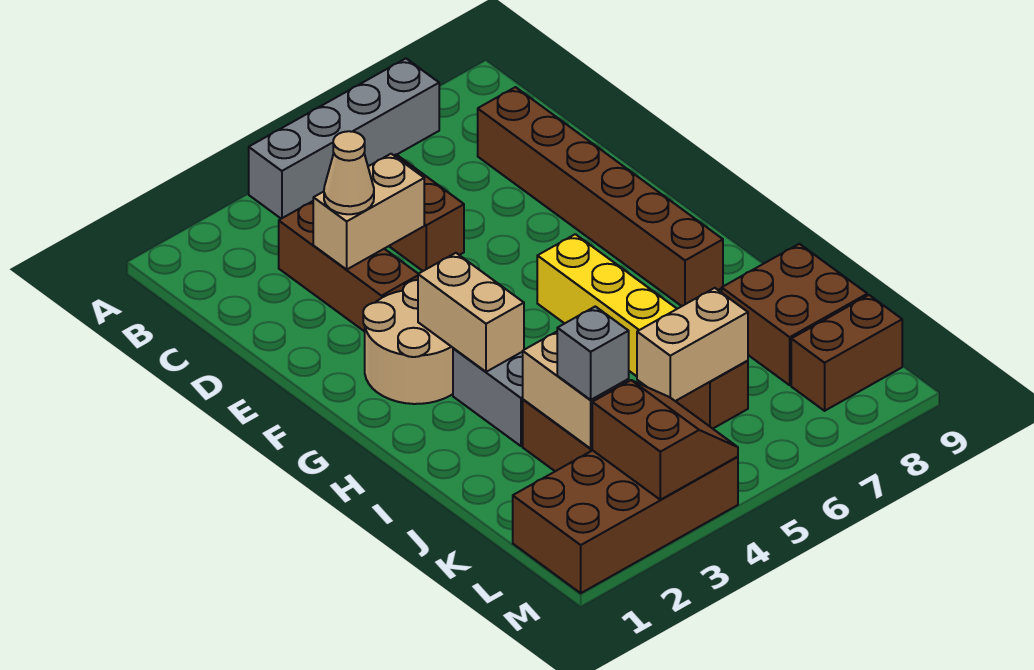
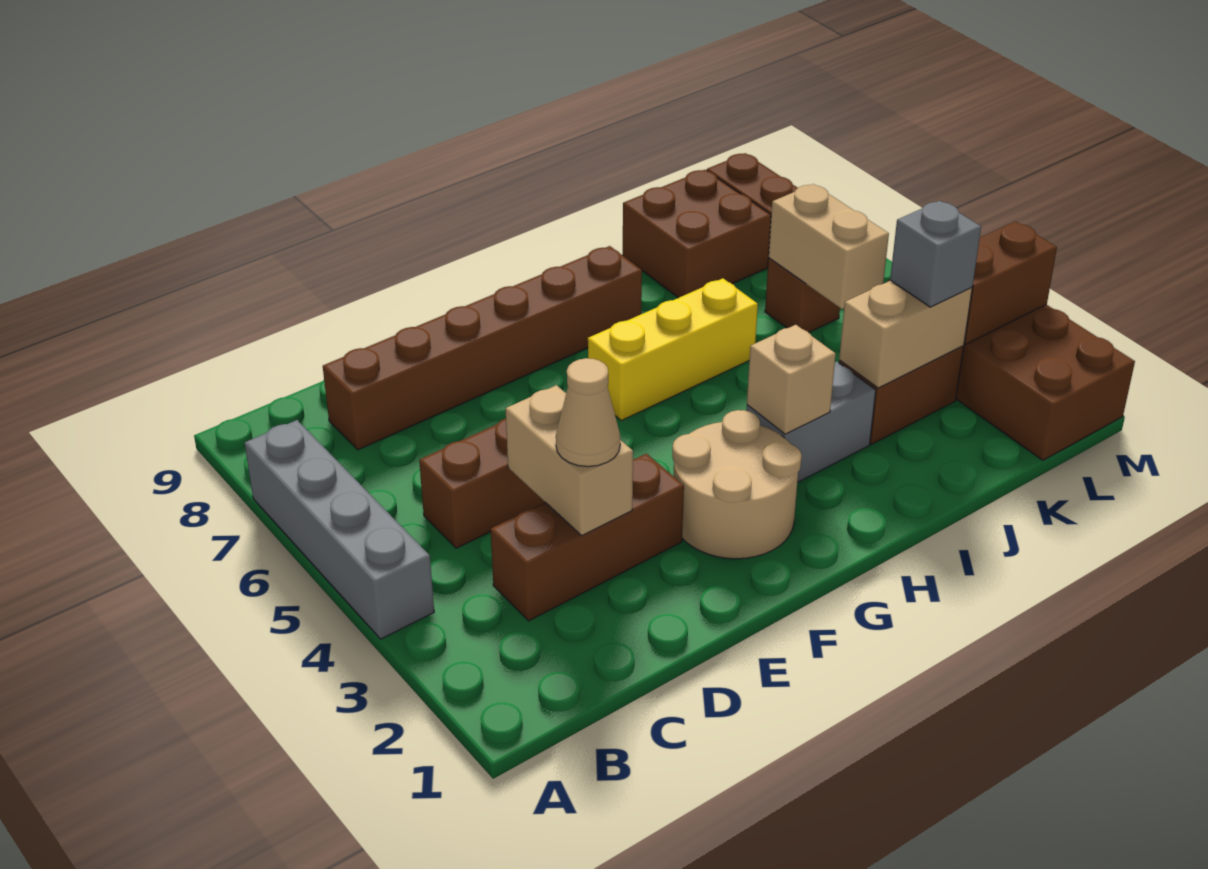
tan 1x2 brick [418,253,524,372] -> tan 1x1 brick [747,325,836,434]

